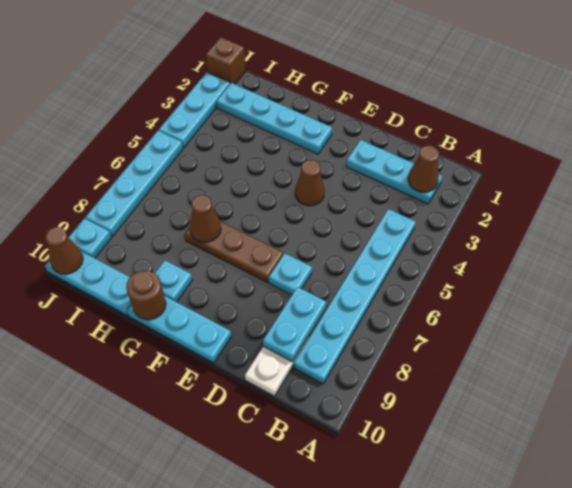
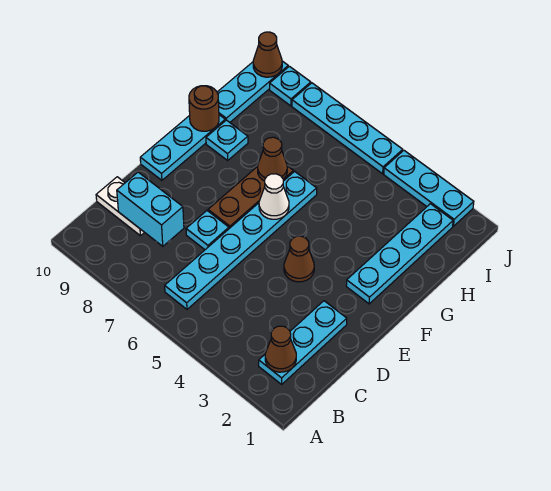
cyan 1x6 plate [294,209,416,384] -> cyan 1x6 plate turned to [165,171,317,309]
cyan 1x2 plate [263,287,326,362] -> cyan 1x2 brick [117,172,184,246]
none -> white 1x1 cone [259,174,289,219]
brown 1x1 brick [206,37,246,84] -> none

